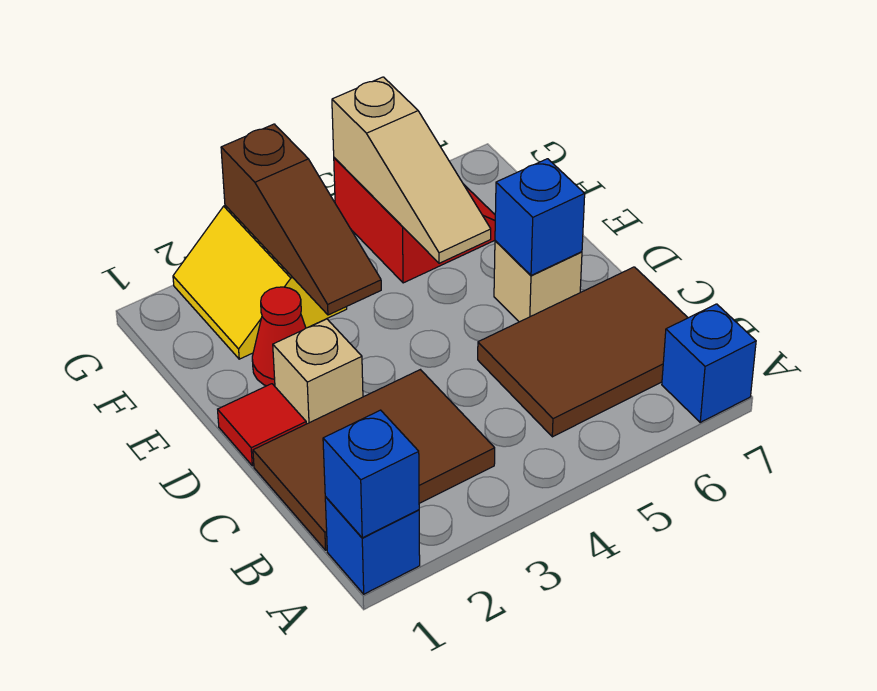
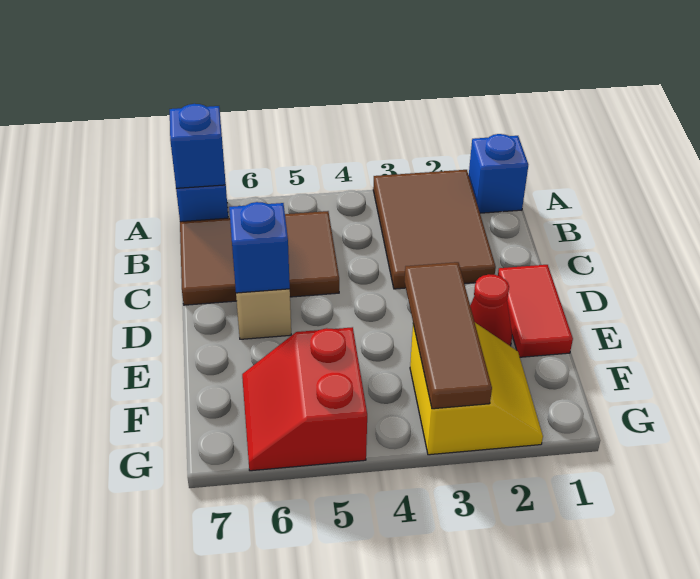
blue 1x1 brick [323,410,419,538] -> blue 1x1 brick moved to [170,104,225,188]
brown 2x3 tile [253,370,495,550] -> brown 2x3 tile turned to [373,170,496,289]
red 1x1 tile [218,384,306,466] -> red 1x2 tile [498,265,573,357]
tan 1x1 brick [273,319,363,424] -> none
brown 1x3 slope [221,124,381,315] -> brown 1x3 tile [404,262,492,409]
tan 1x3 slope [332,77,491,263] -> none

